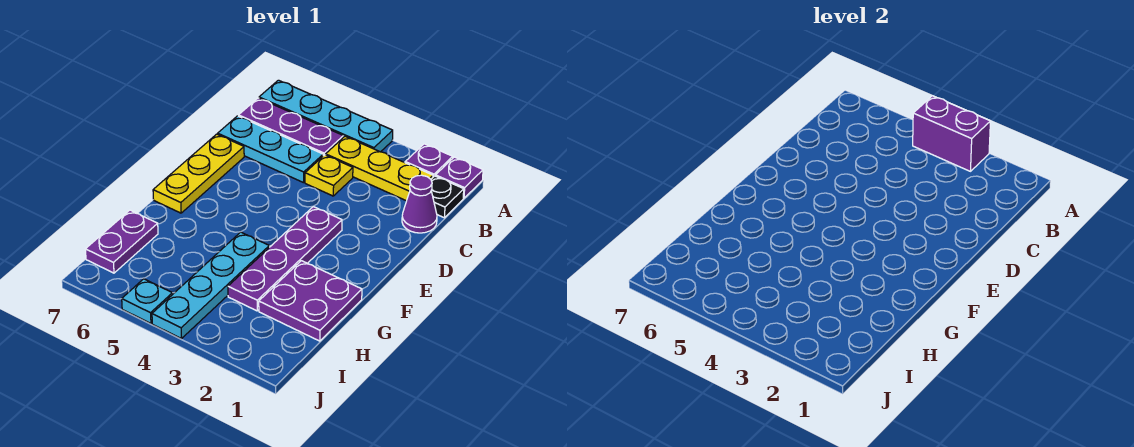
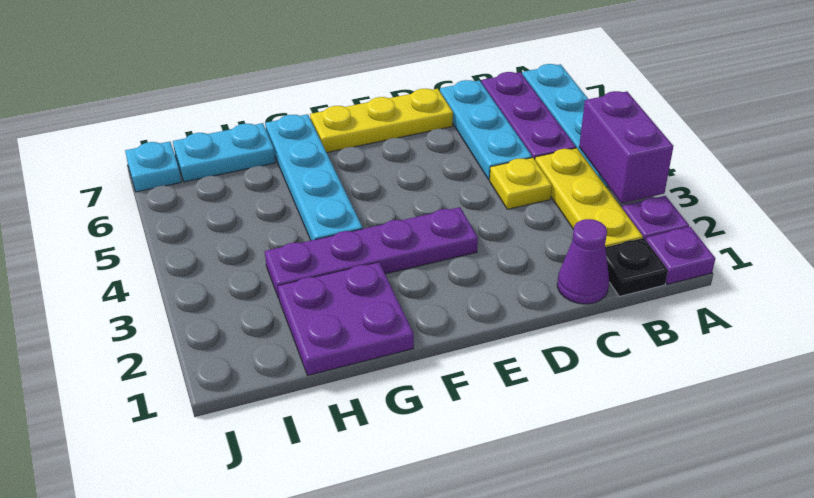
cyan 1x4 plate [152,232,269,339] -> cyan 1x4 plate turned to [265,114,363,240]
purple 1x2 plate [85,210,158,273] -> cyan 1x2 plate [173,123,275,182]
cyan 1x1 plate [122,279,172,323] -> cyan 1x1 plate moved to [125,142,181,192]

